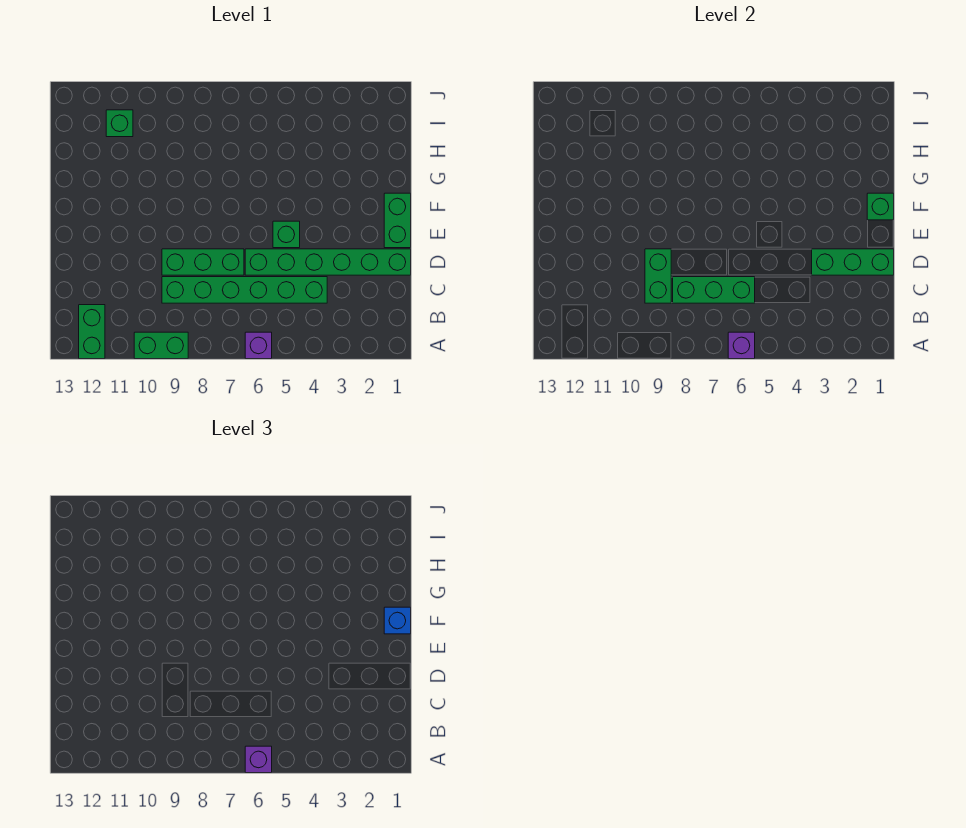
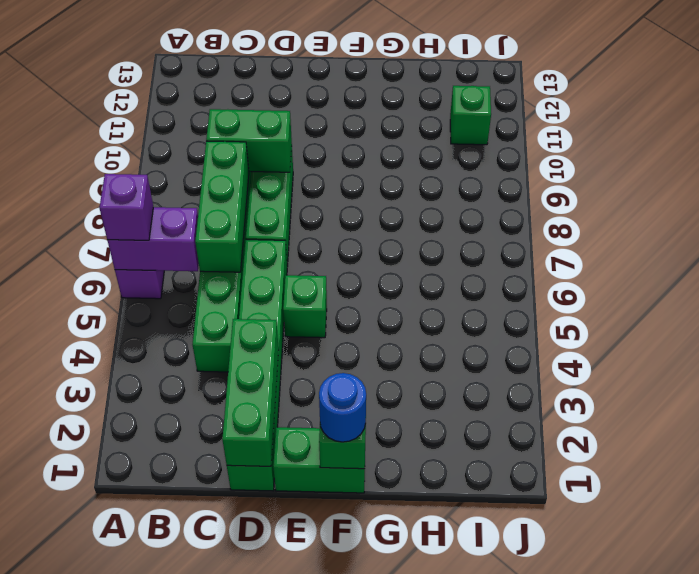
purple 1x1 brick [728,332,755,359] -> purple 1x2 brick [107,207,199,271]
green 1x2 brick [134,332,188,359] -> none
green 1x2 brick [79,305,105,359] -> none
blue 1x1 brick [384,607,411,634] -> blue 1x1 round brick [319,373,366,442]

